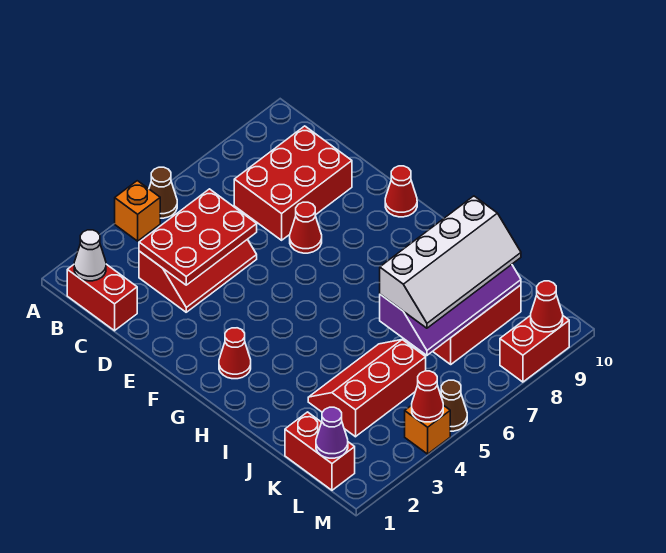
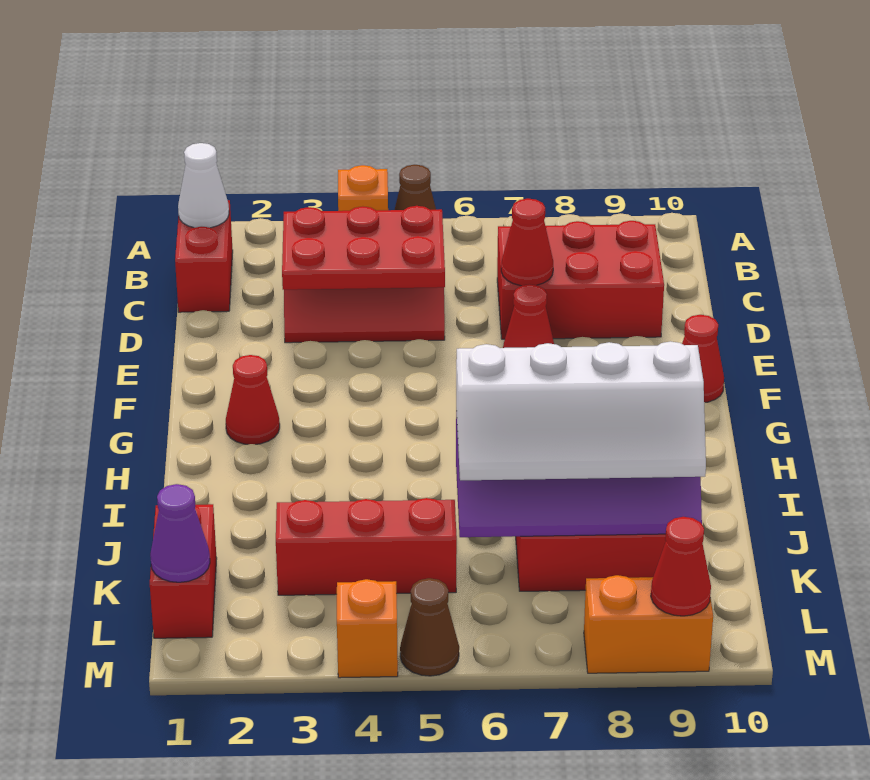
red 1x1 cone [412,371,443,422] -> red 1x1 cone moved to [501,199,553,286]
red 1x2 brick [500,315,569,382] -> orange 1x2 brick [584,575,713,673]

